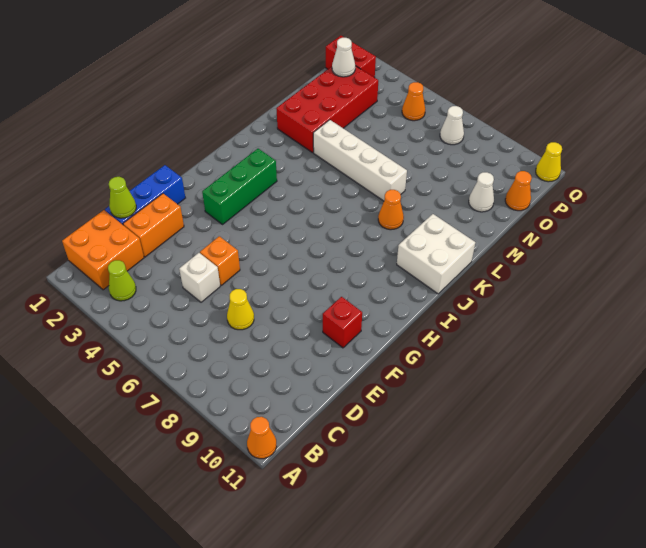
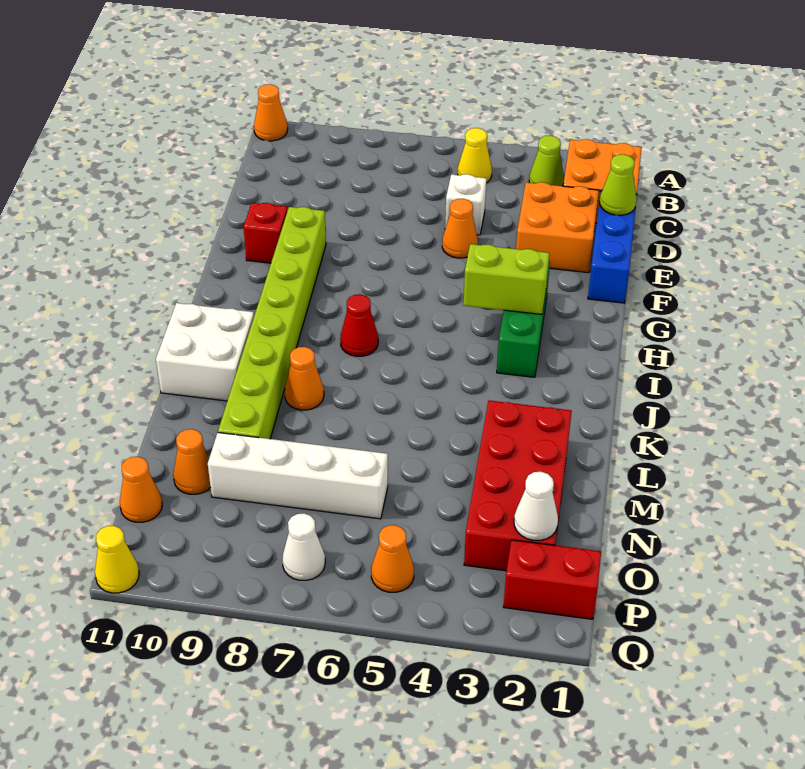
orange 1x2 brick [123,194,184,257] -> orange 2x2 brick [516,182,599,273]
yellow 1x1 cone [227,289,254,330] -> yellow 1x1 cone moved to [458,128,492,183]
orange 1x1 brick [200,236,240,285] -> orange 1x1 cone [442,199,478,258]
none -> lime 1x8 brick [218,207,326,439]
none -> lime 1x2 brick [463,244,549,314]
none -> red 1x1 cone [340,294,378,356]
white 1x4 brick [313,120,407,201] -> white 1x4 brick moved to [208,433,388,519]
white 1x1 cone [469,172,494,212] -> orange 1x1 cone [173,429,210,494]

